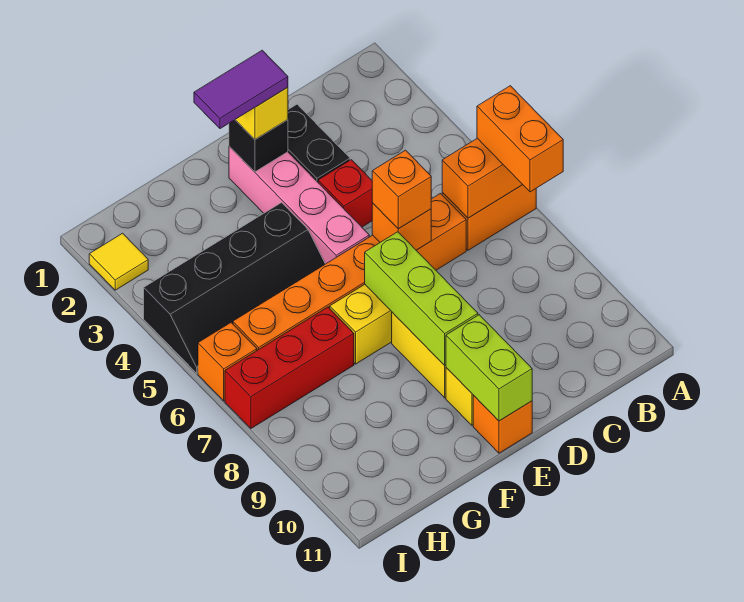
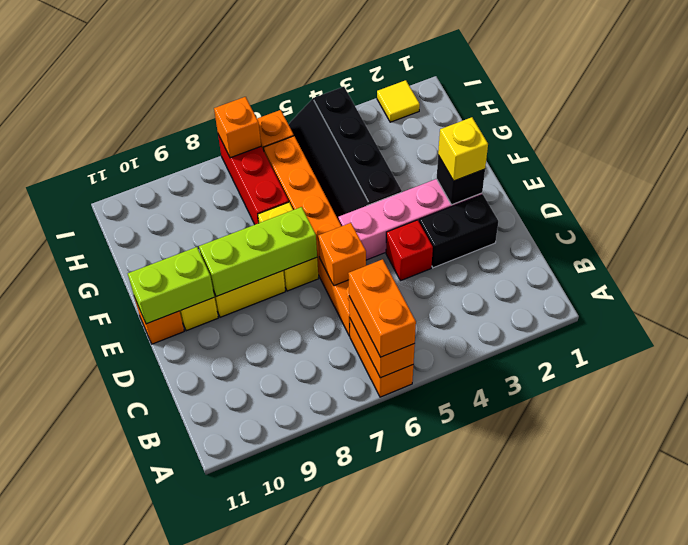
orange 1x2 brick [477,86,563,192] -> orange 1x2 brick turned to [348,259,416,357]
orange 1x1 brick [372,150,431,229] -> orange 1x1 brick moved to [214,97,261,158]
purple 1x2 tile [194,50,288,129] -> none

